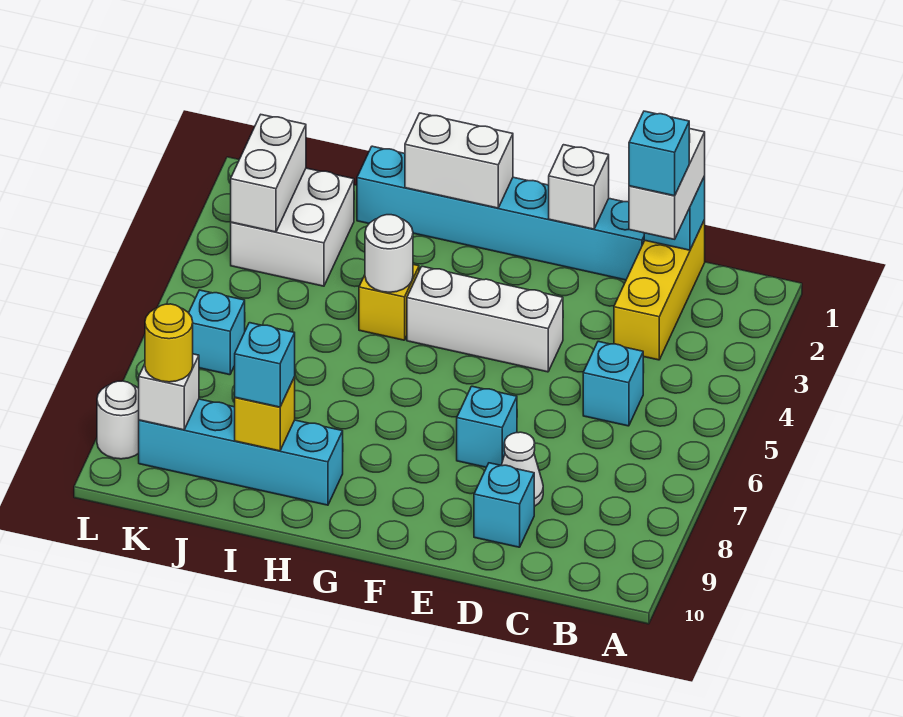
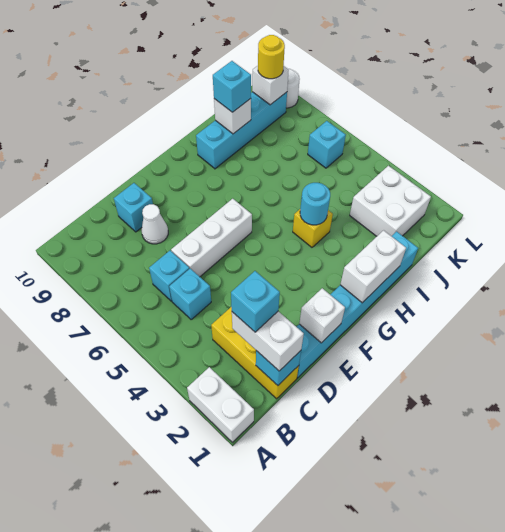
white 1x3 brick [407,266,563,372] -> white 1x3 brick moved to [171,199,252,277]
cyan 1x1 brick [457,386,517,467] -> cyan 1x1 brick moved to [149,251,189,301]
white 1x1 round brick [365,215,413,292] -> cyan 1x1 round brick [300,183,330,225]
yellow 1x1 brick [235,377,295,451] -> white 1x1 brick [214,99,251,134]
white 1x2 brick [231,115,306,232] -> white 1x2 brick moved to [187,367,254,442]

